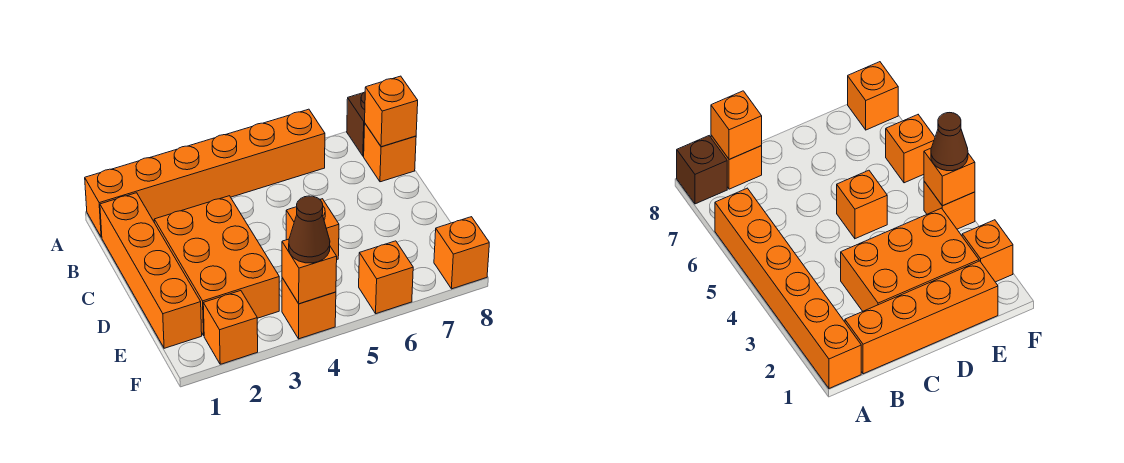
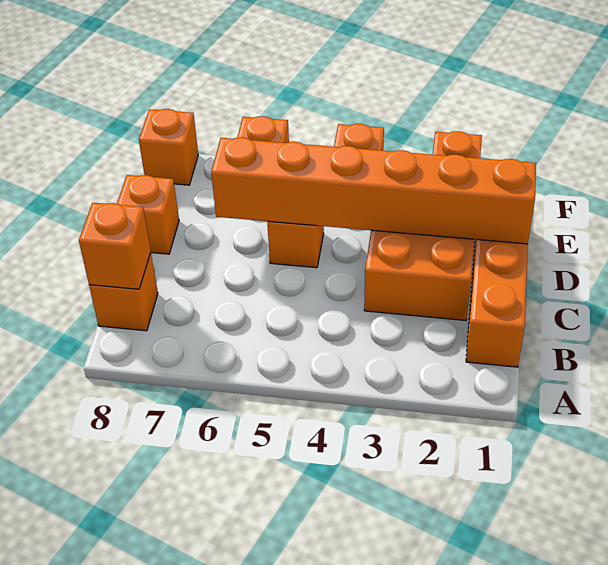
orange 1x6 brick [85,109,325,237] -> orange 1x6 brick moved to [211,137,536,244]
brown 1x1 brick [347,92,365,156] -> none
orange 1x1 brick [282,239,337,304] -> orange 1x1 brick moved to [117,175,179,254]
brown 1x1 cone [289,196,330,263] -> none

